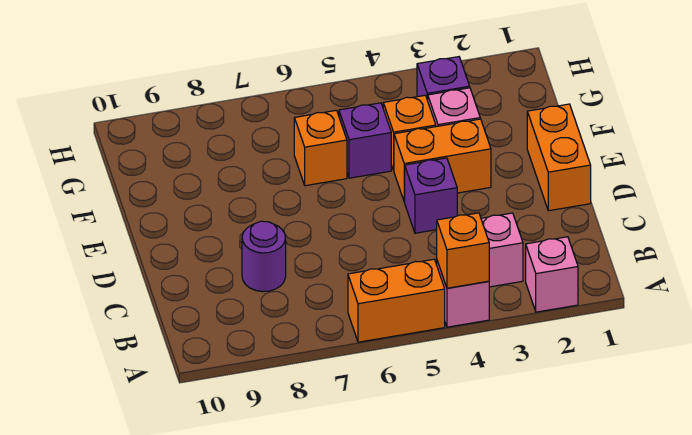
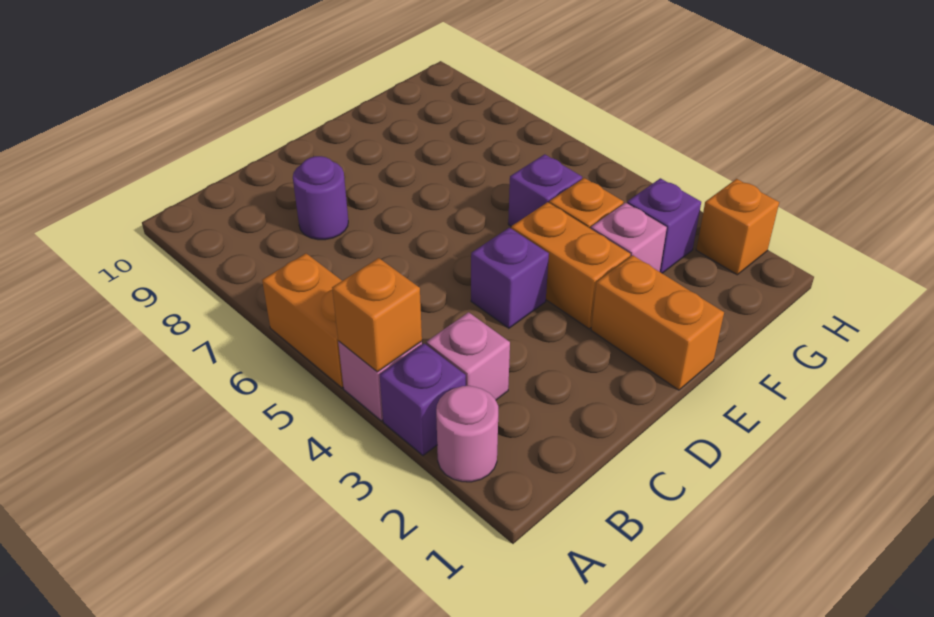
pink 1x1 brick [526,237,578,312] -> pink 1x1 round brick [436,386,498,482]
none -> purple 1x1 brick [380,343,466,455]
orange 1x2 brick [527,104,591,211] -> orange 1x2 brick turned to [591,255,724,390]
orange 1x1 brick [294,110,347,186] -> orange 1x1 brick moved to [696,179,779,275]

